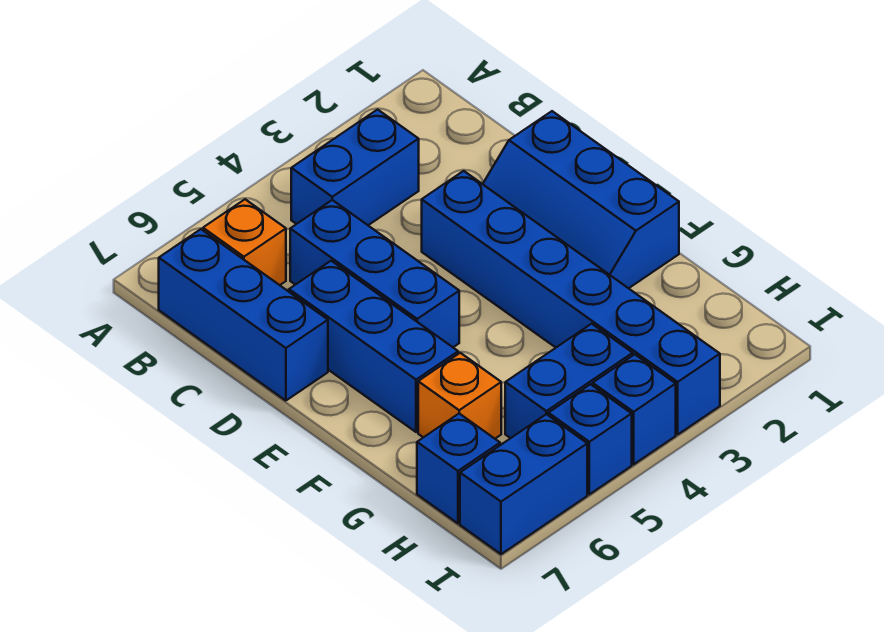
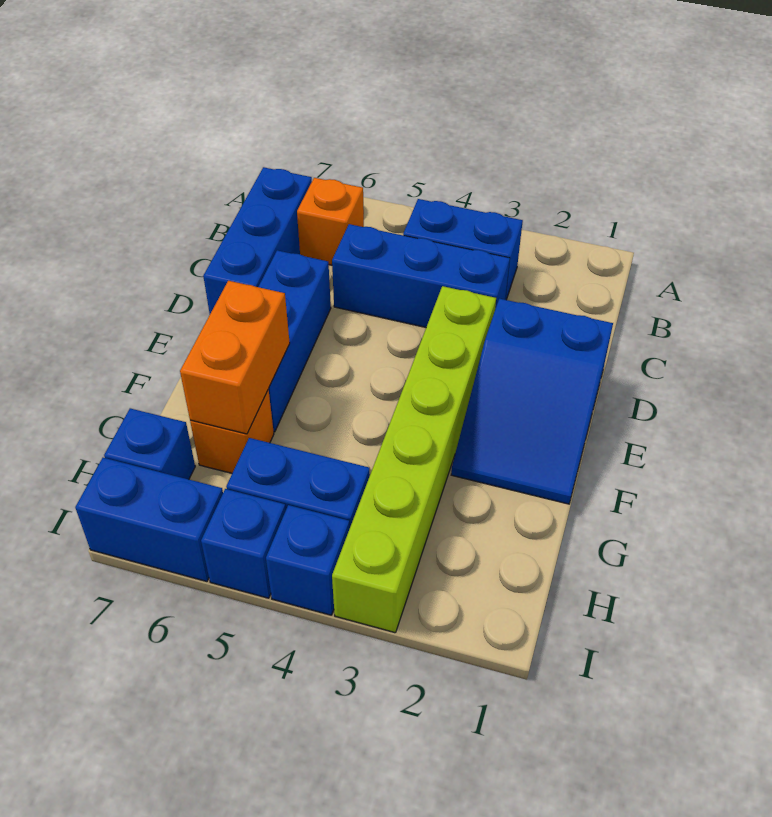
blue 1x3 brick [290,200,459,347] -> blue 1x3 brick turned to [332,224,510,327]
blue 2x3 slope [483,111,679,288] -> blue 2x3 slope turned to [451,299,613,504]
blue 1x6 brick [422,171,720,434] -> lime 1x6 brick [332,286,496,633]
none -> orange 1x2 brick [180,281,290,434]

